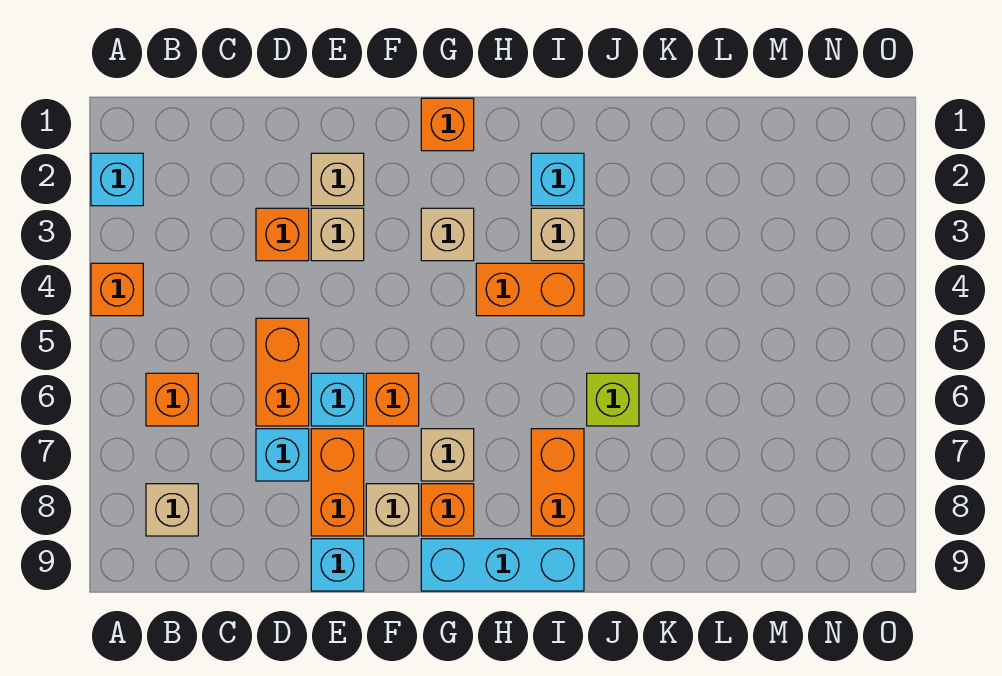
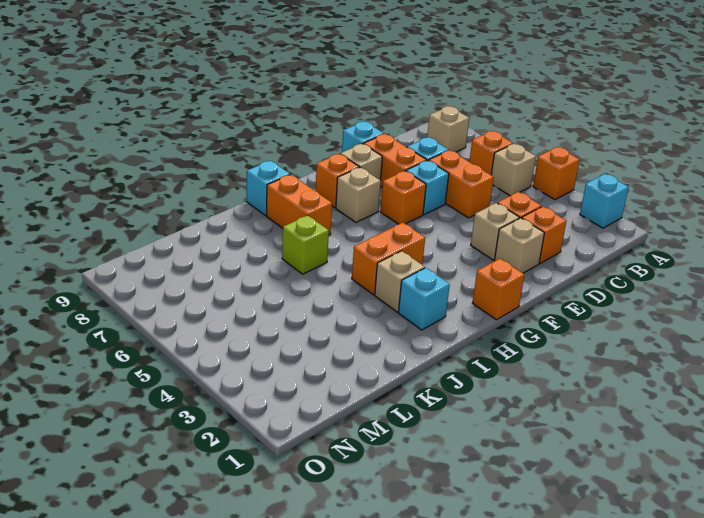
none -> orange 1x1 brick [522,206,566,264]
tan 1x1 brick [421,208,474,261] -> tan 1x1 brick moved to [491,144,536,196]
cyan 1x3 brick [421,539,584,591] -> cyan 1x1 brick [247,161,290,215]

